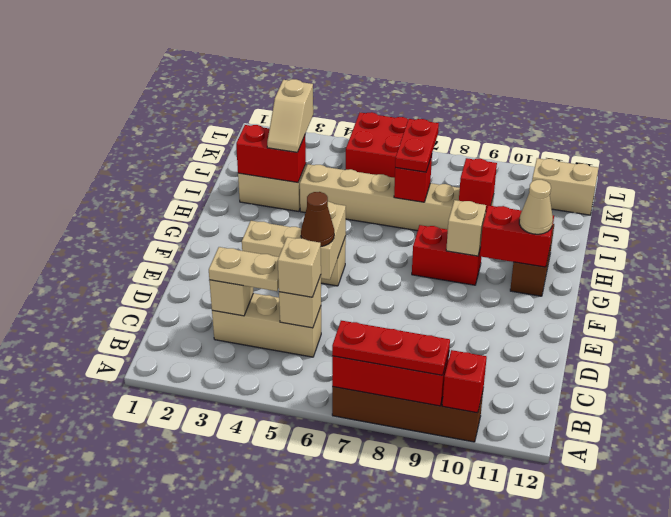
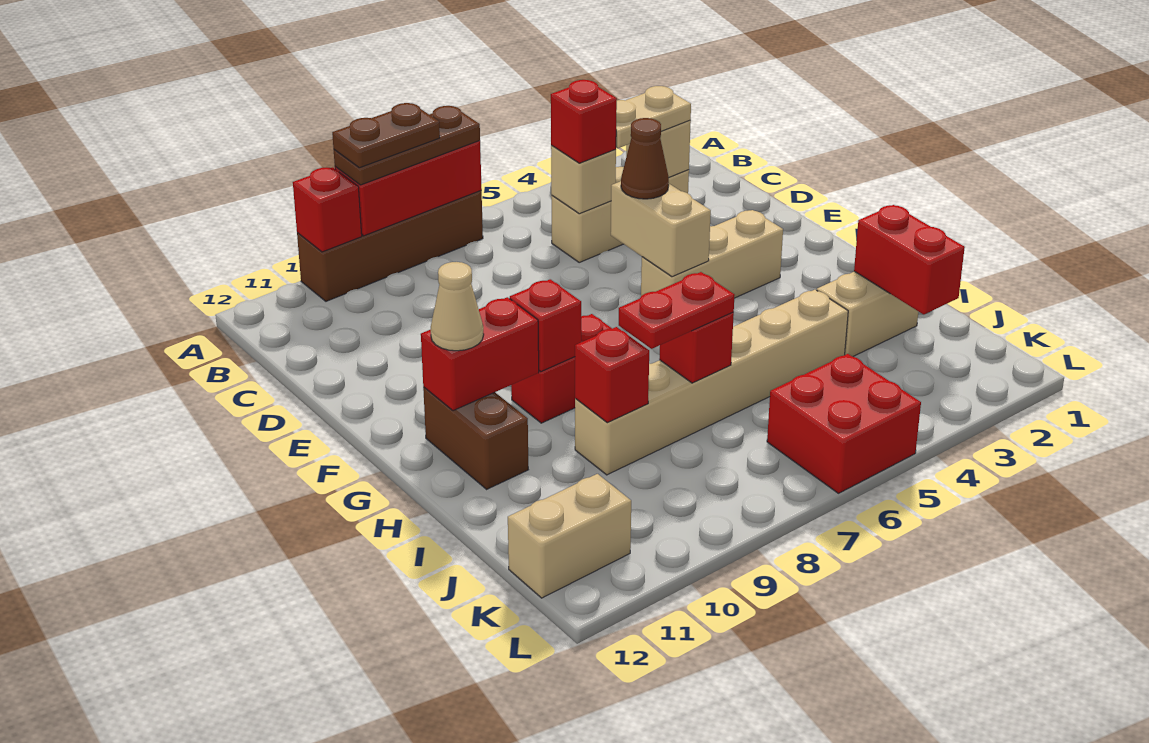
red 1x3 plate [332,321,450,375] -> brown 1x3 plate [334,106,480,185]
none -> brown 1x2 plate [332,103,440,168]
tan 1x1 brick [278,237,321,297] -> red 1x1 brick [551,80,617,163]
tan 1x1 brick [446,200,486,256] -> red 1x1 brick [510,279,581,372]
red 1x2 brick [236,125,306,182] -> red 1x2 brick turned to [854,205,965,315]
tan 1x2 slope [267,79,313,152] -> none
red 1x2 plate [395,119,439,172] -> red 1x2 plate turned to [619,272,735,349]

